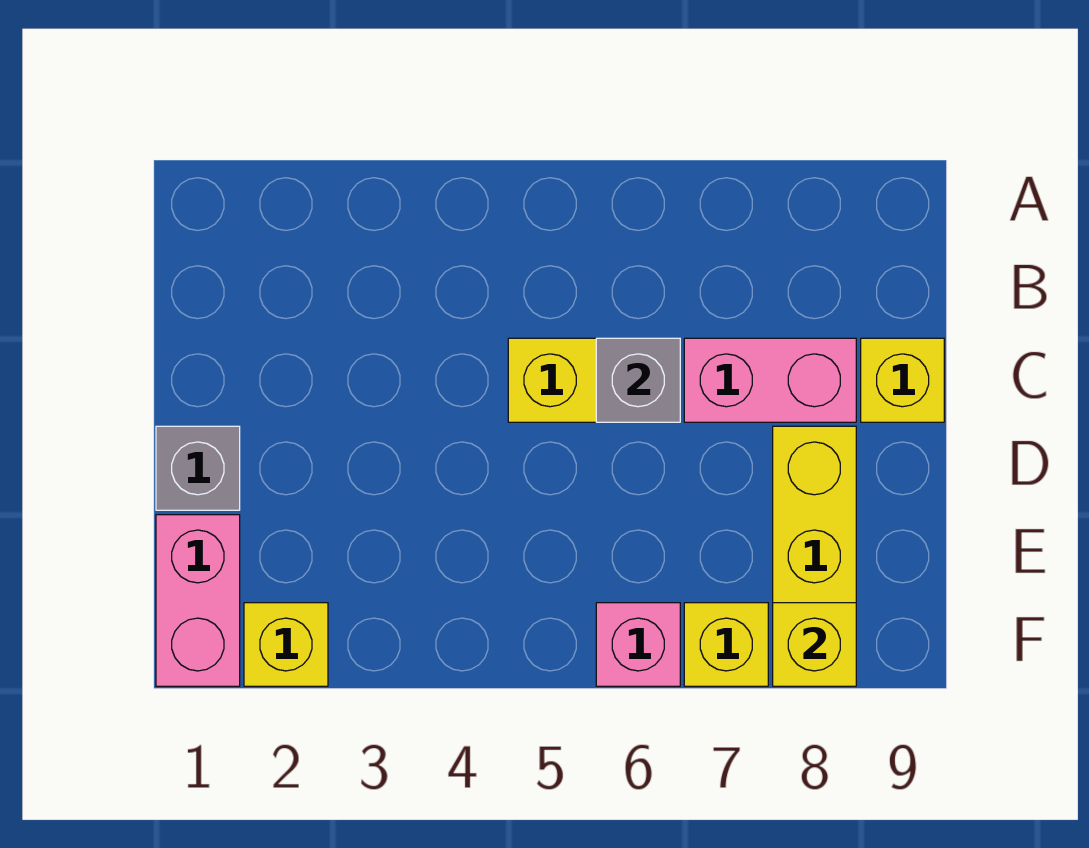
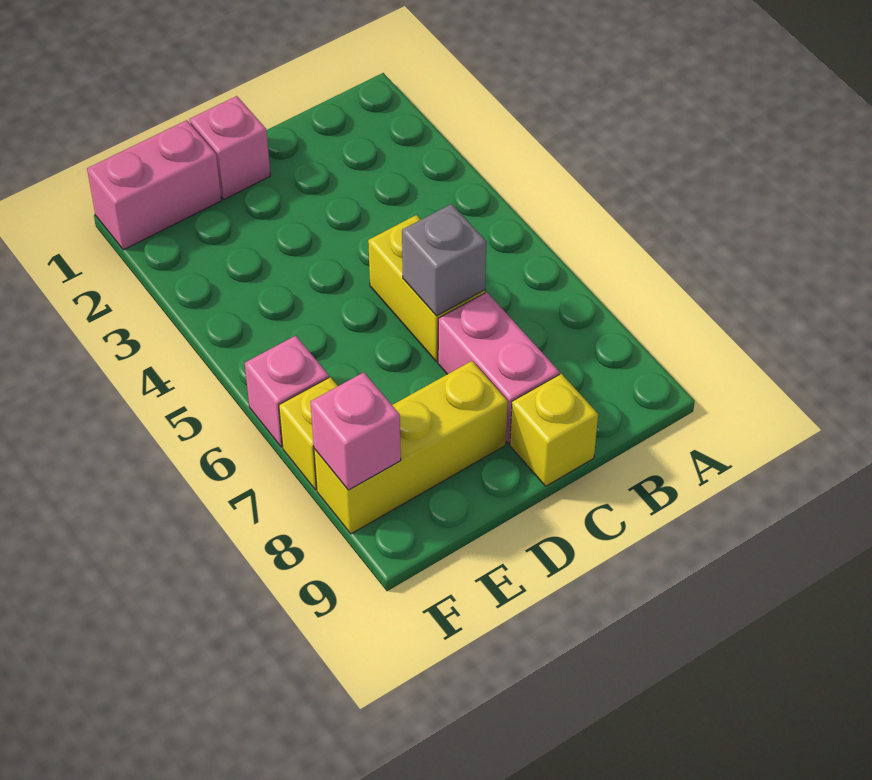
grey 1x1 brick [156,426,240,510] -> pink 1x1 brick [189,96,270,199]
yellow 1x1 brick [244,603,328,686] -> none
yellow 1x1 brick [773,603,856,686] -> pink 1x1 brick [311,372,401,490]

